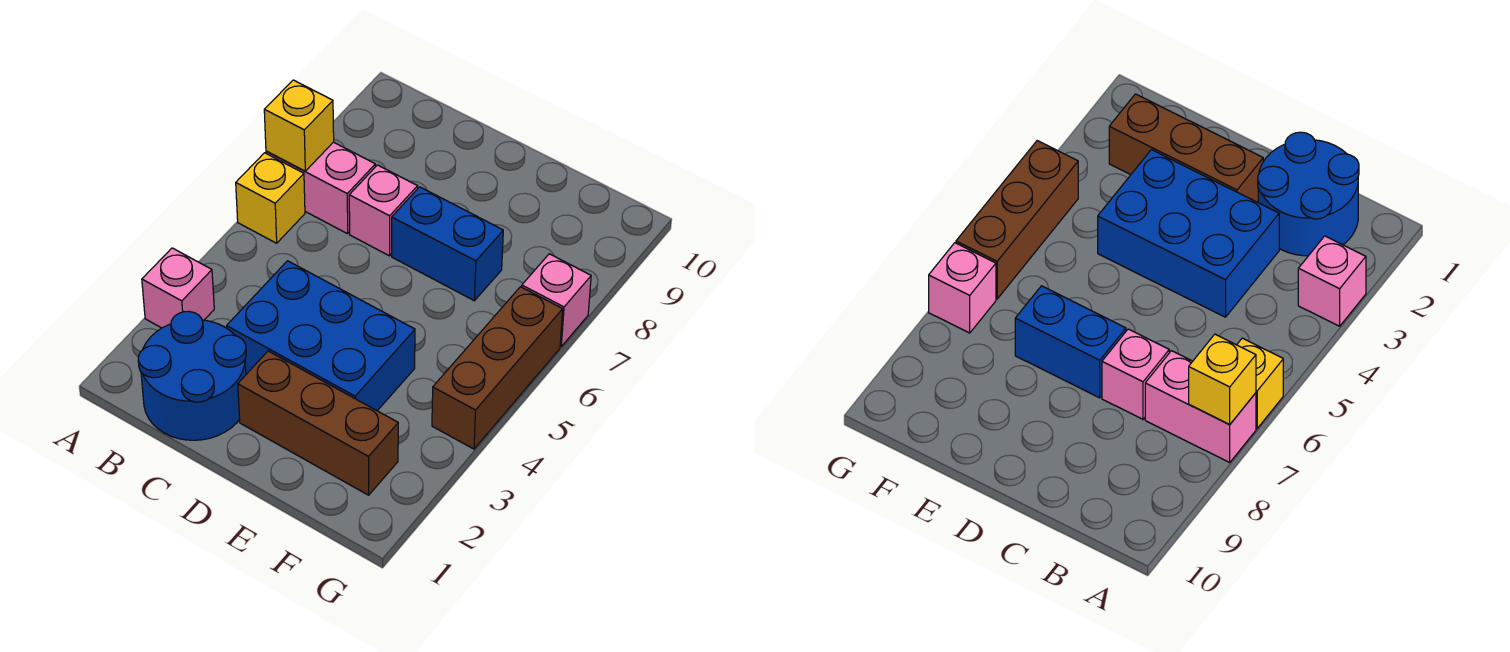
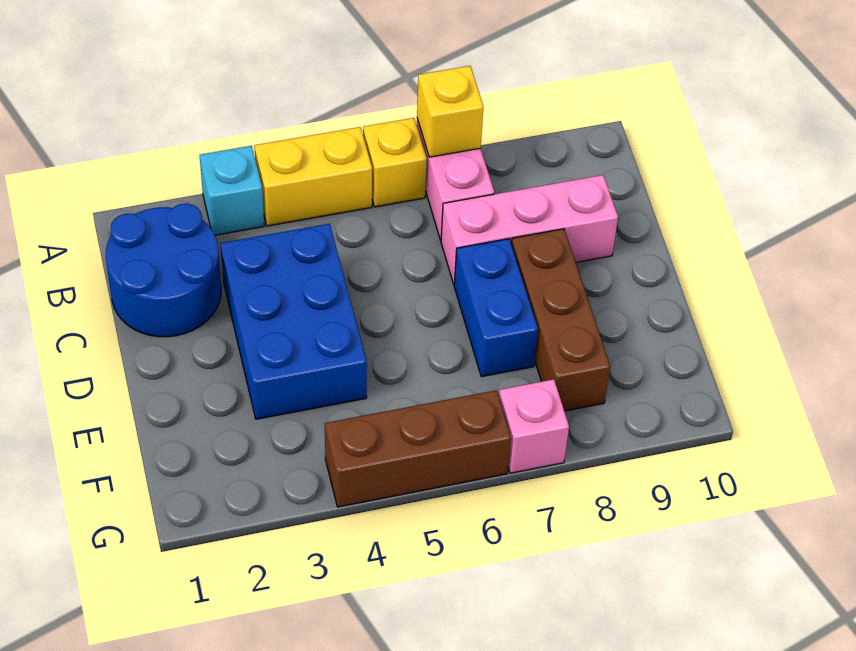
pink 1x1 brick [142,248,214,328] -> cyan 1x1 brick [200,146,264,235]
none -> yellow 1x2 brick [254,127,372,226]
pink 1x1 brick [349,165,418,256] -> pink 1x3 brick [441,175,618,284]
brown 1x3 brick [238,351,398,495] -> brown 1x3 brick moved to [511,229,610,411]

